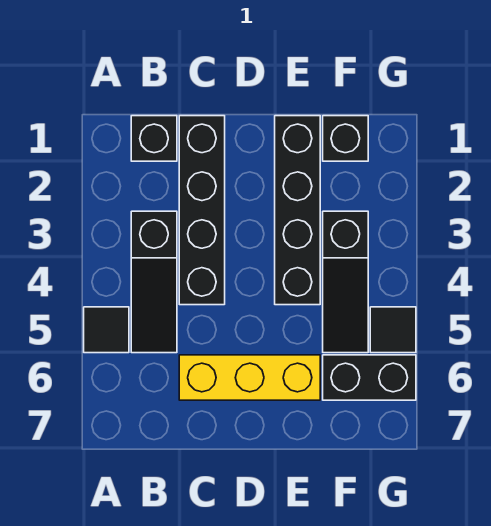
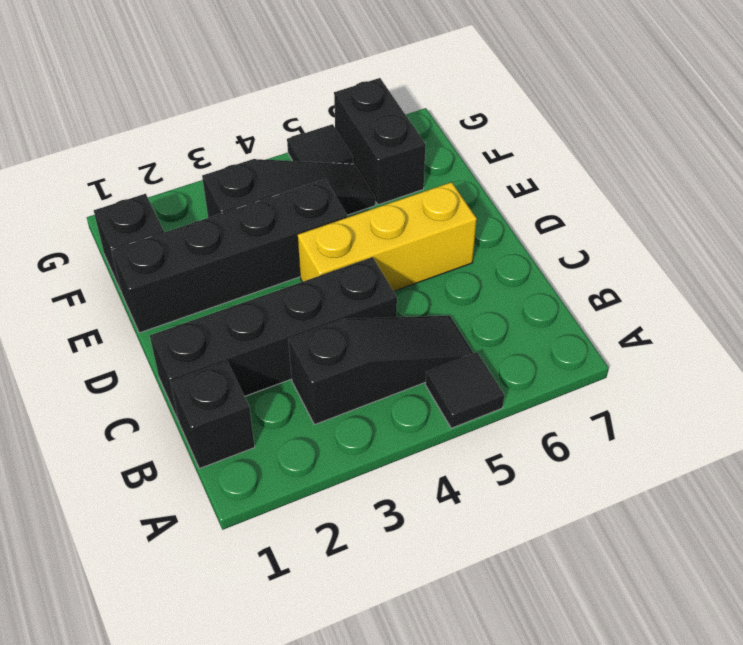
yellow 1x3 brick [179,355,320,400] -> yellow 1x3 brick turned to [298,182,477,291]

